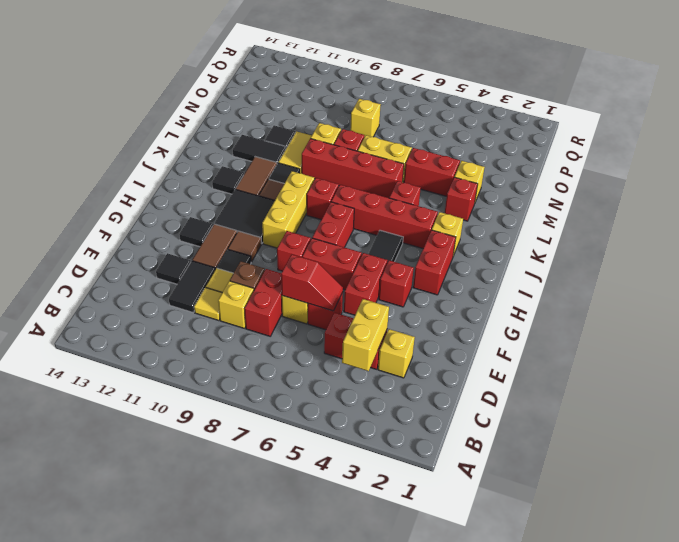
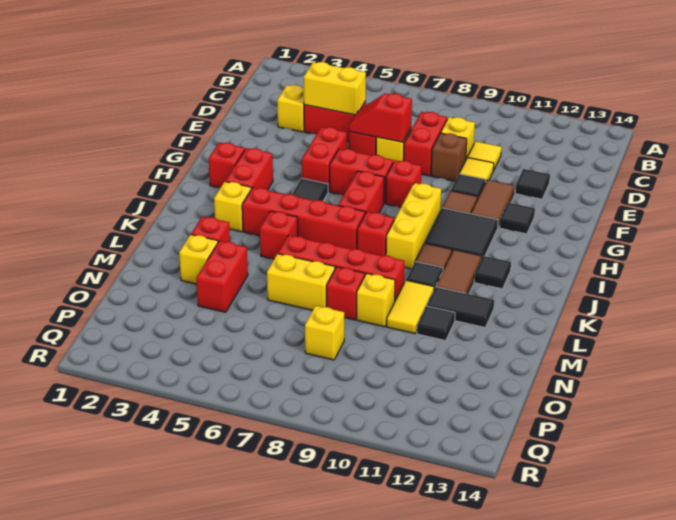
yellow 1x2 brick [342,299,389,371] -> yellow 1x2 brick turned to [304,62,366,115]
black 1x2 tile [169,261,215,313] -> none
red 1x1 brick [379,260,414,307] -> red 1x1 brick moved to [209,142,245,188]
red 1x2 brick [404,148,460,196] -> red 1x2 brick turned to [196,241,248,312]

